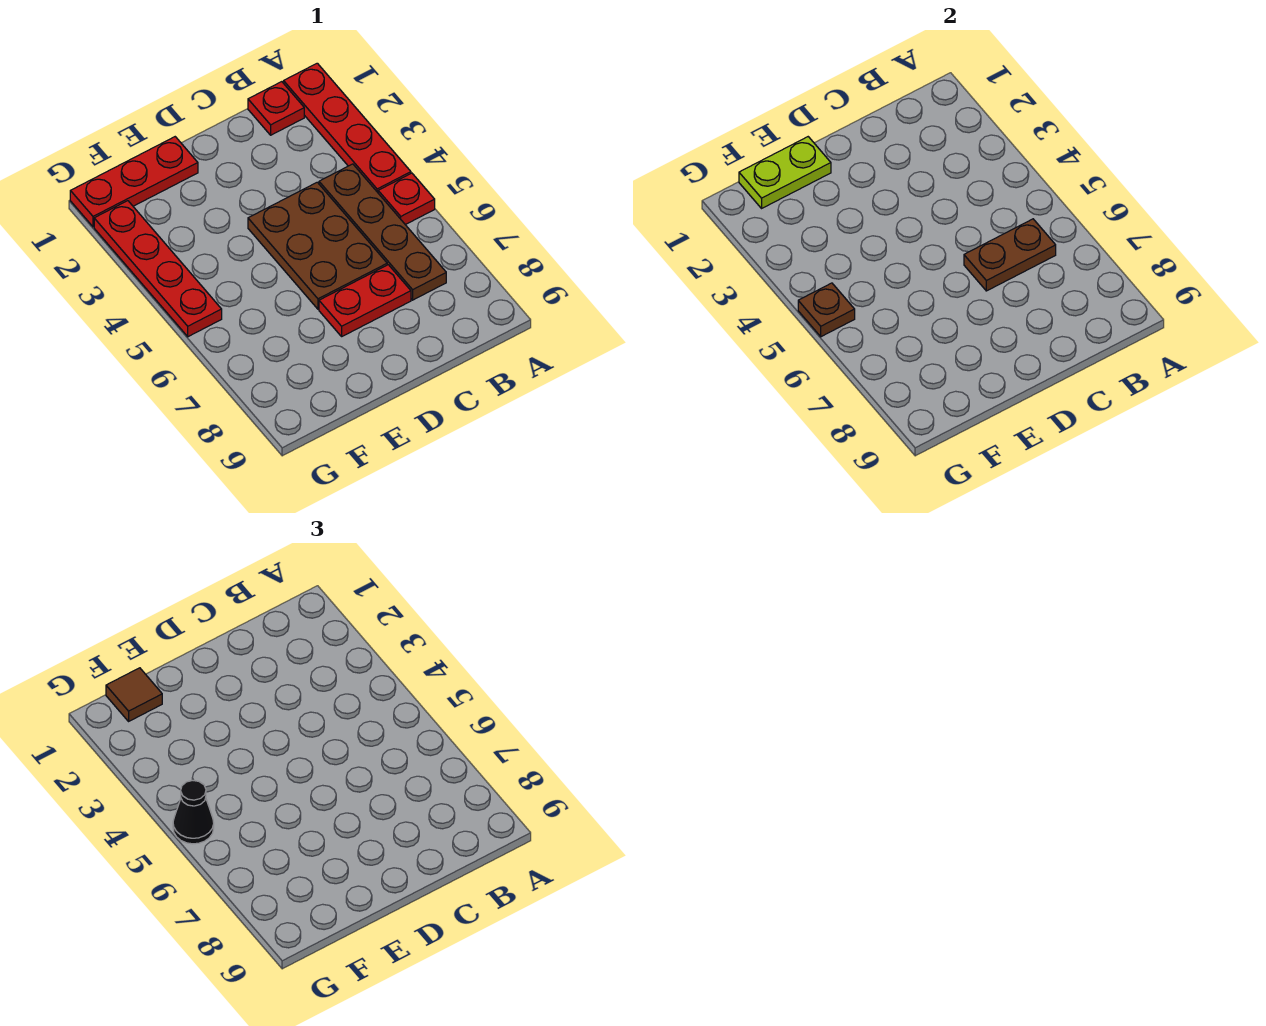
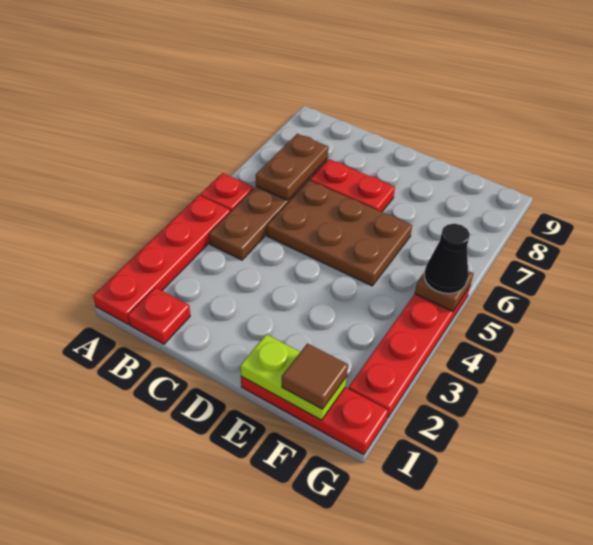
brown 1x2 plate [964,219,1056,291] -> brown 1x2 plate turned to [256,134,328,200]
brown 2x3 plate [248,182,387,309] -> brown 2x3 plate turned to [267,180,412,286]

